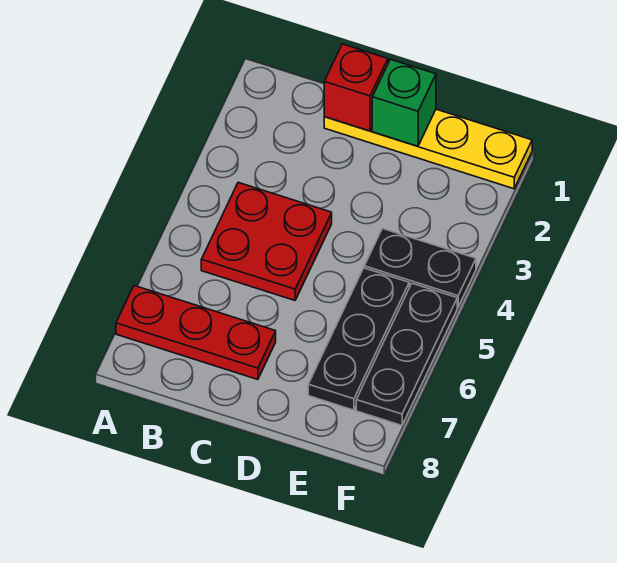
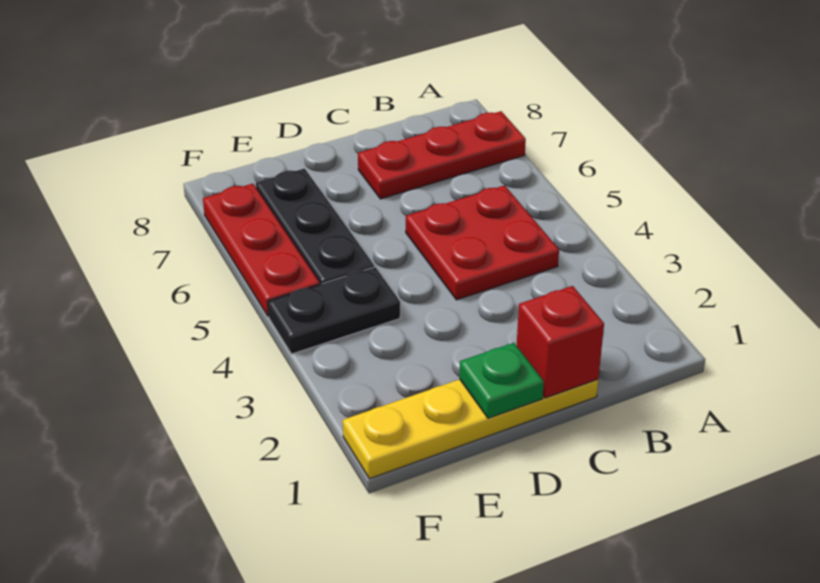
green 1x1 brick [372,59,436,146] -> green 1x1 plate [459,343,544,418]
black 1x3 plate [356,283,457,425] -> red 1x3 plate [203,184,320,316]

